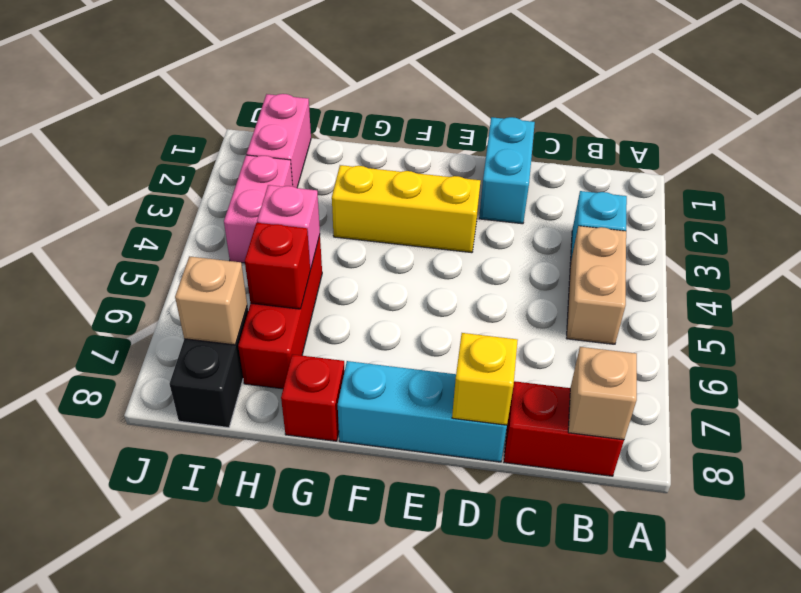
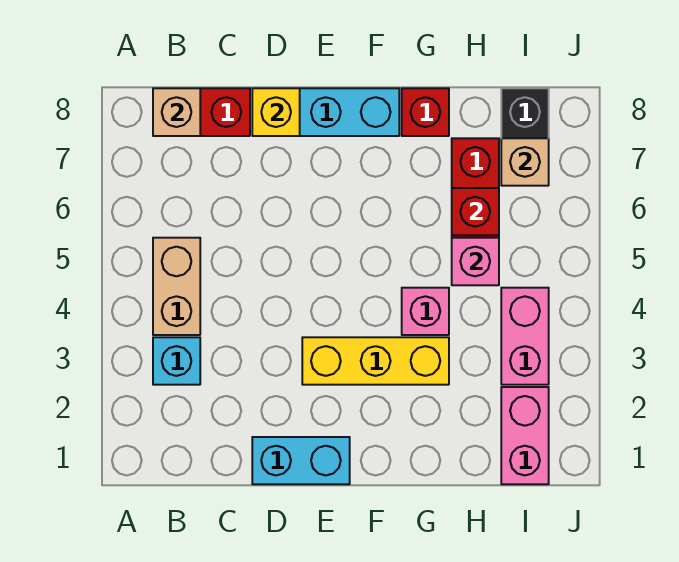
cyan 1x2 brick [479,117,535,224] -> cyan 1x2 brick turned to [252,437,350,484]
none -> pink 1x1 brick [402,288,449,335]

